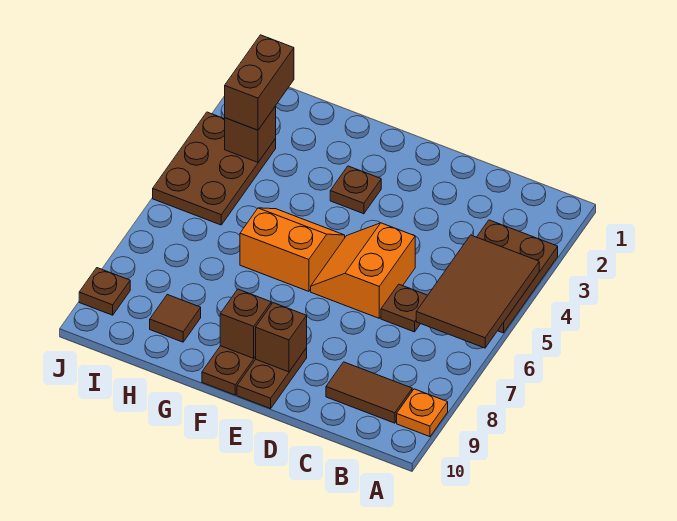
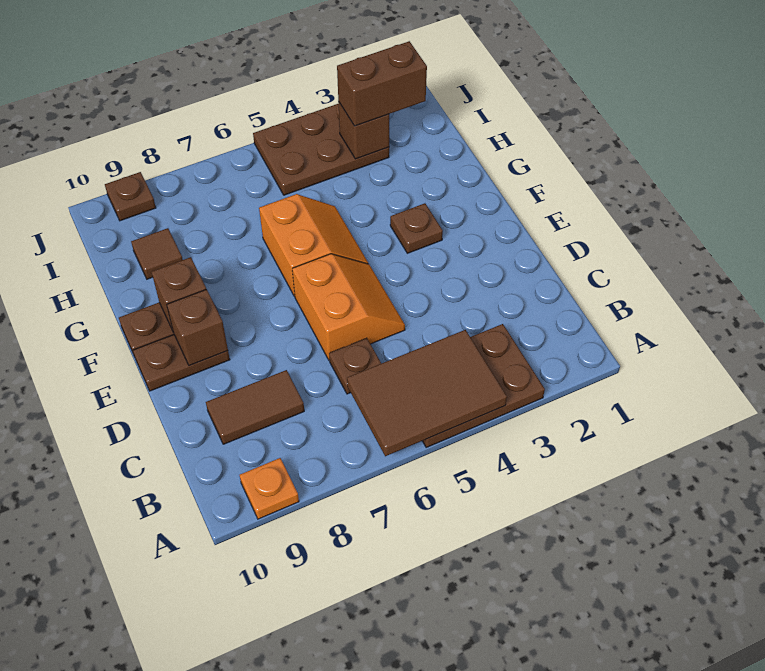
brown 1x2 tile [326,362,412,423] -> brown 1x2 tile turned to [206,370,304,444]
orange 2x2 slope [311,223,415,318] -> orange 2x2 slope turned to [292,254,405,360]

